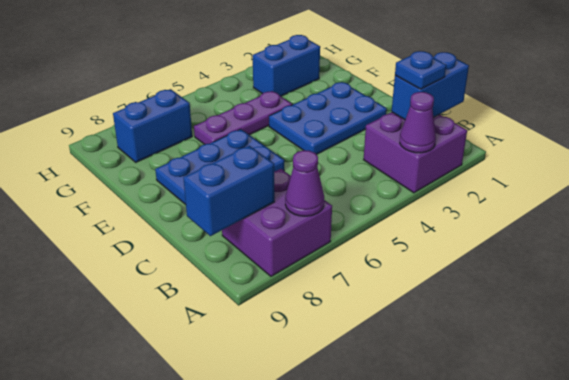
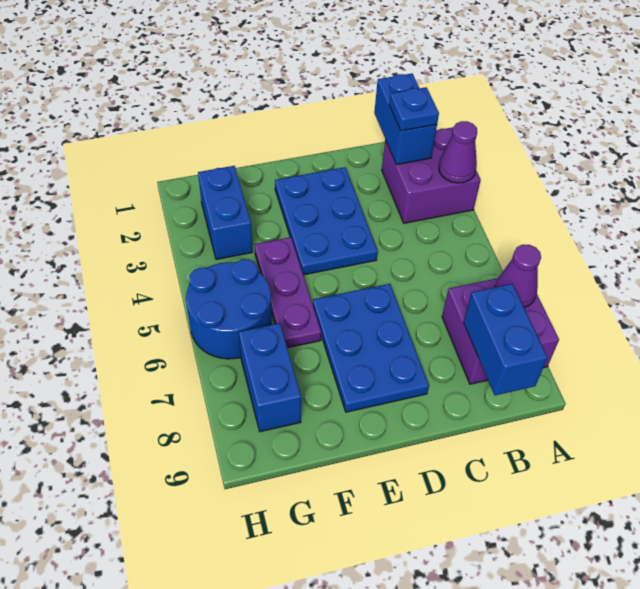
none -> blue 2x2 round brick [186,259,272,359]

